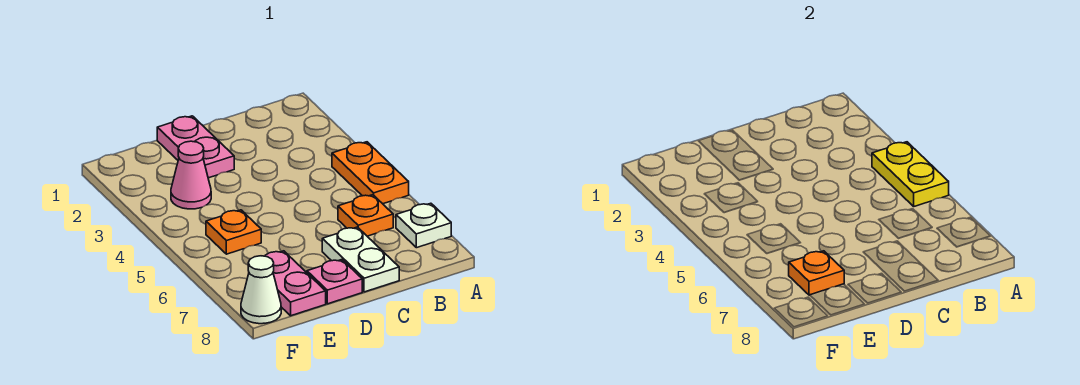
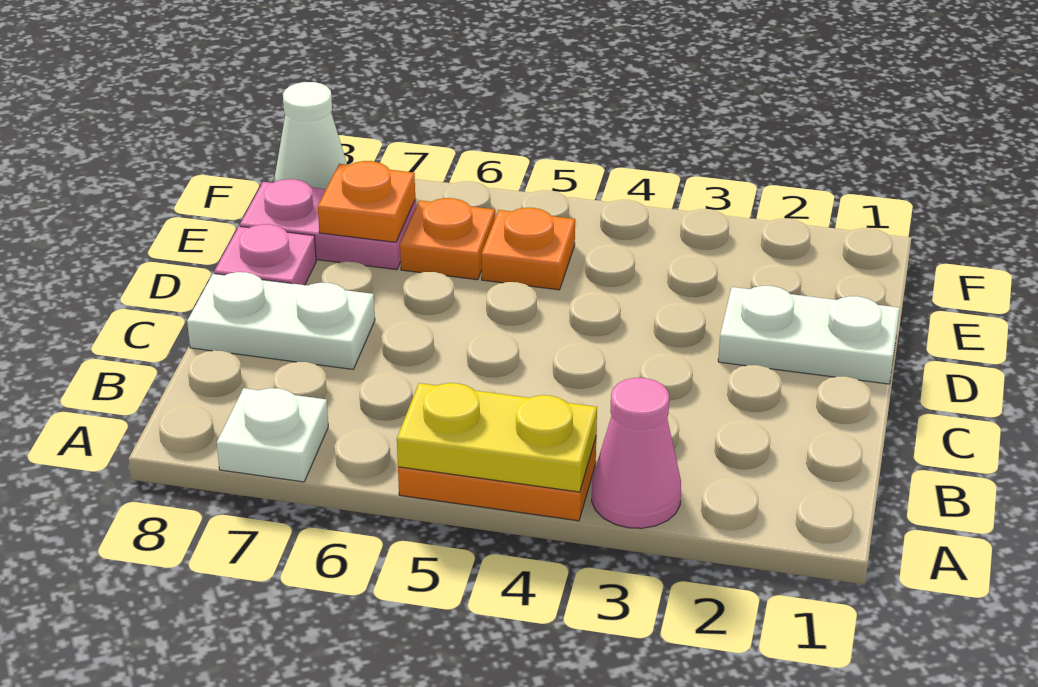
orange 1x1 plate [338,195,393,236] -> orange 1x1 plate moved to [400,198,495,280]
pink 1x2 plate [157,116,234,178] -> white 1x2 plate [718,286,900,384]
pink 1x1 cone [171,141,211,209] -> pink 1x1 cone moved to [592,378,681,528]

